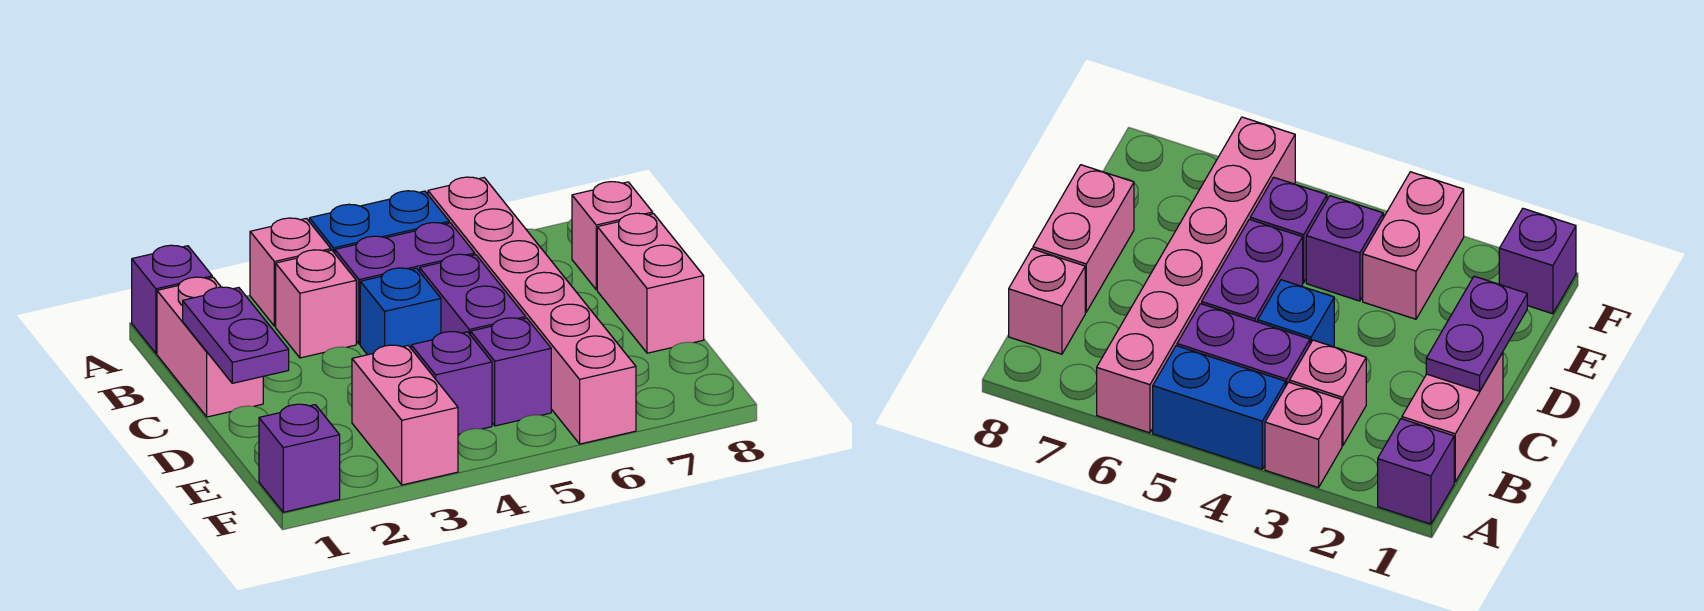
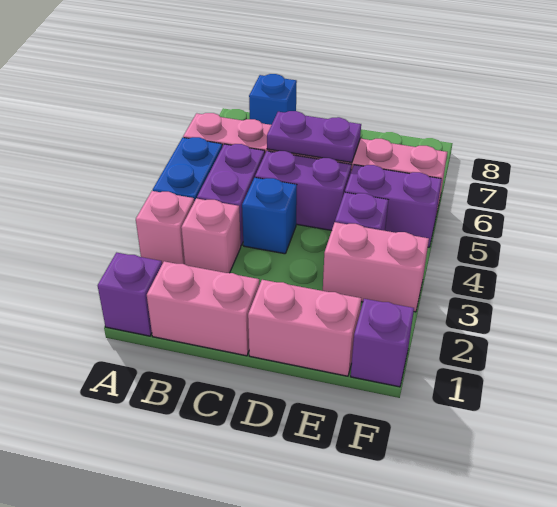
pink 1x1 brick [572,182,653,290] -> blue 1x1 brick [249,74,297,125]
purple 1x2 plate [183,287,289,383] -> purple 1x2 plate moved to [267,111,361,163]
pink 1x2 brick [597,213,704,353] -> pink 1x2 brick moved to [248,280,361,376]
purple 1x1 brick [471,318,551,426] -> purple 1x2 brick [345,165,442,247]

